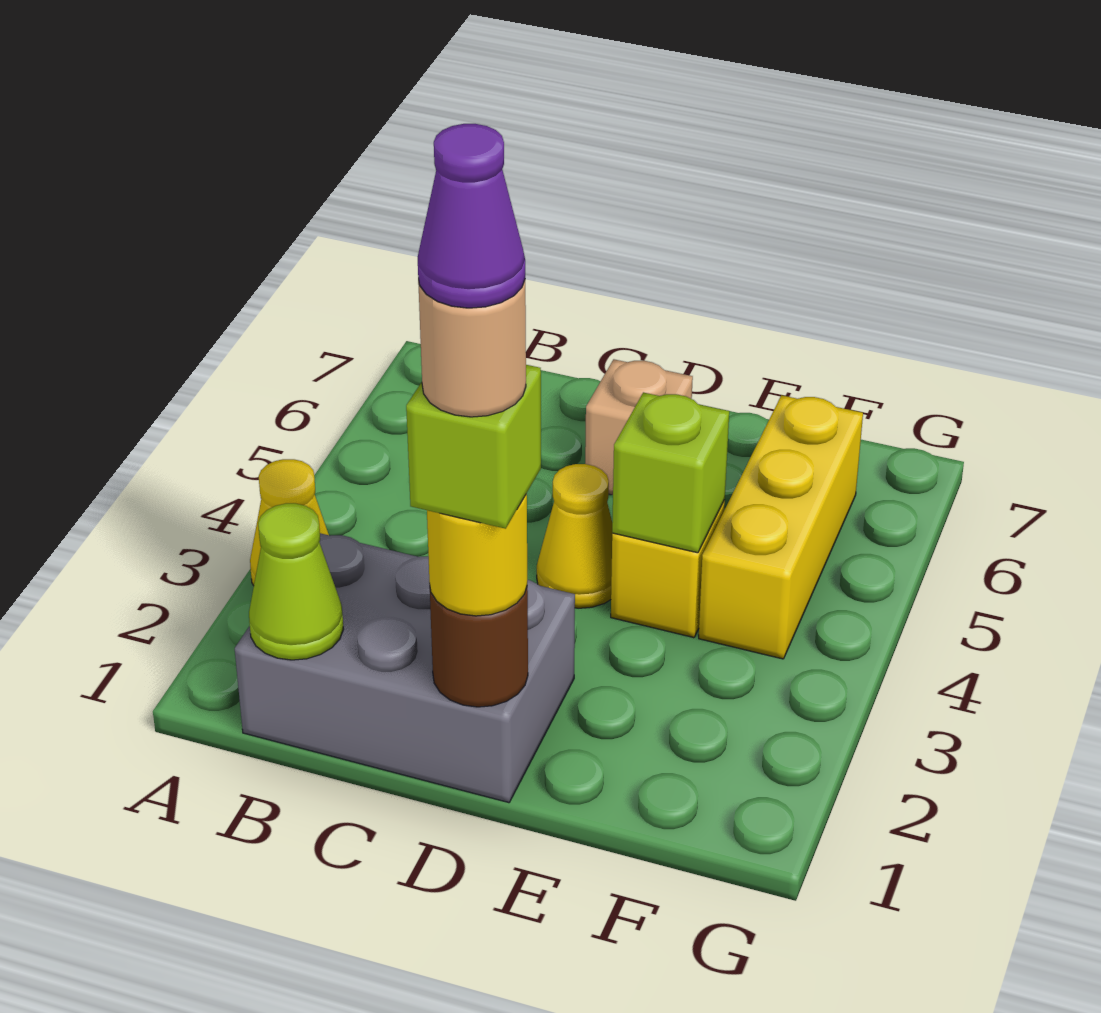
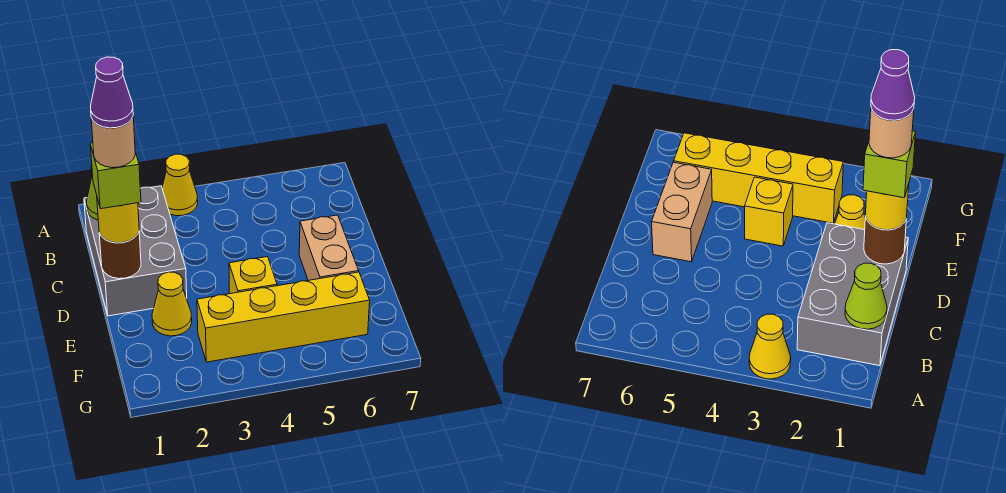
yellow 1x1 cone [537,464,612,608] -> yellow 1x1 cone moved to [152,272,192,336]
tan 1x1 brick [585,359,693,495] -> tan 1x2 brick [299,215,359,281]
lime 1x1 brick [612,392,729,553] -> none
yellow 1x3 brick [699,395,863,659] -> yellow 1x4 brick [197,272,370,362]

